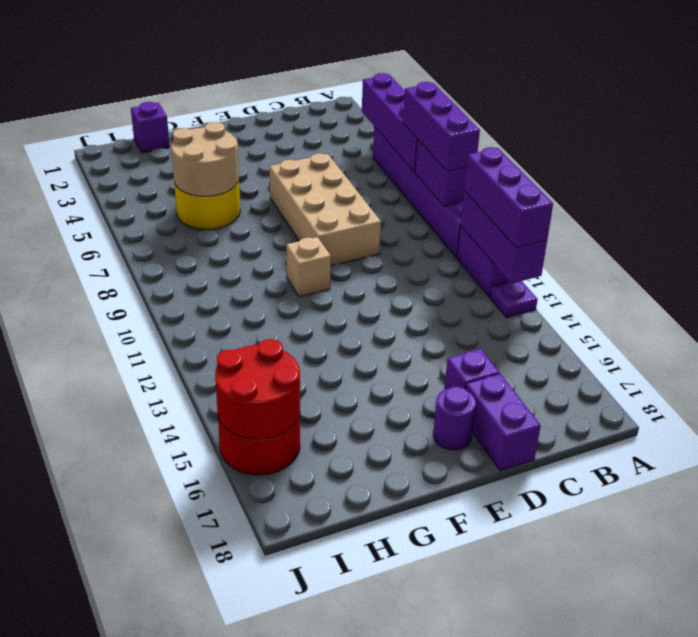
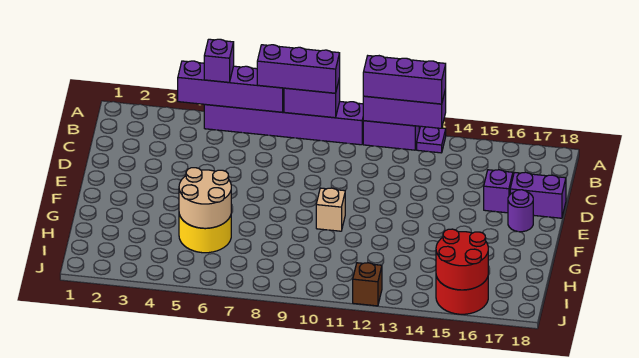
tan 2x4 brick [270,153,381,266] -> none
purple 1x1 brick [131,102,170,153] -> purple 1x1 brick moved to [204,39,234,82]
none -> brown 1x1 brick [353,263,382,306]

